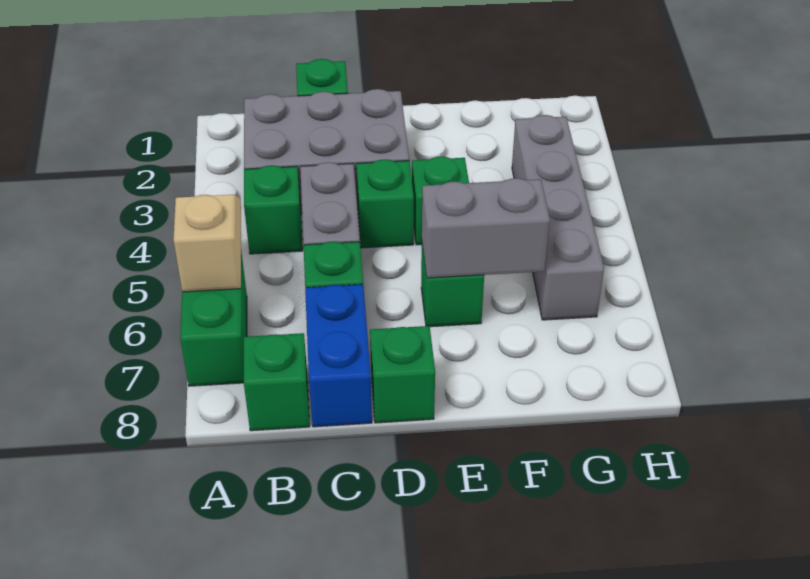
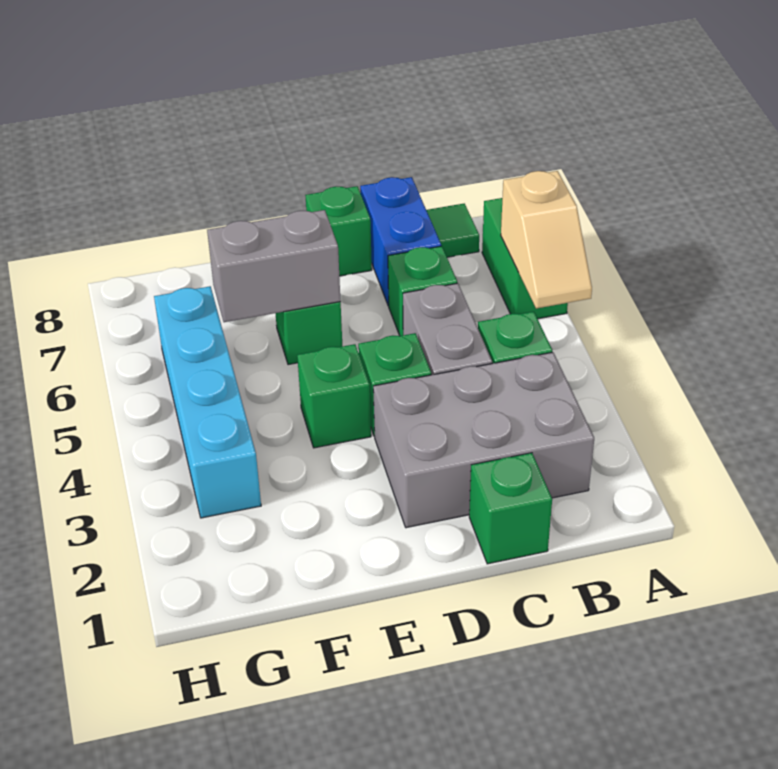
green 1x1 brick [244,333,310,431] -> green 1x1 tile [426,204,479,257]
grey 1x4 brick [512,115,604,320] -> cyan 1x4 brick [154,286,261,518]

